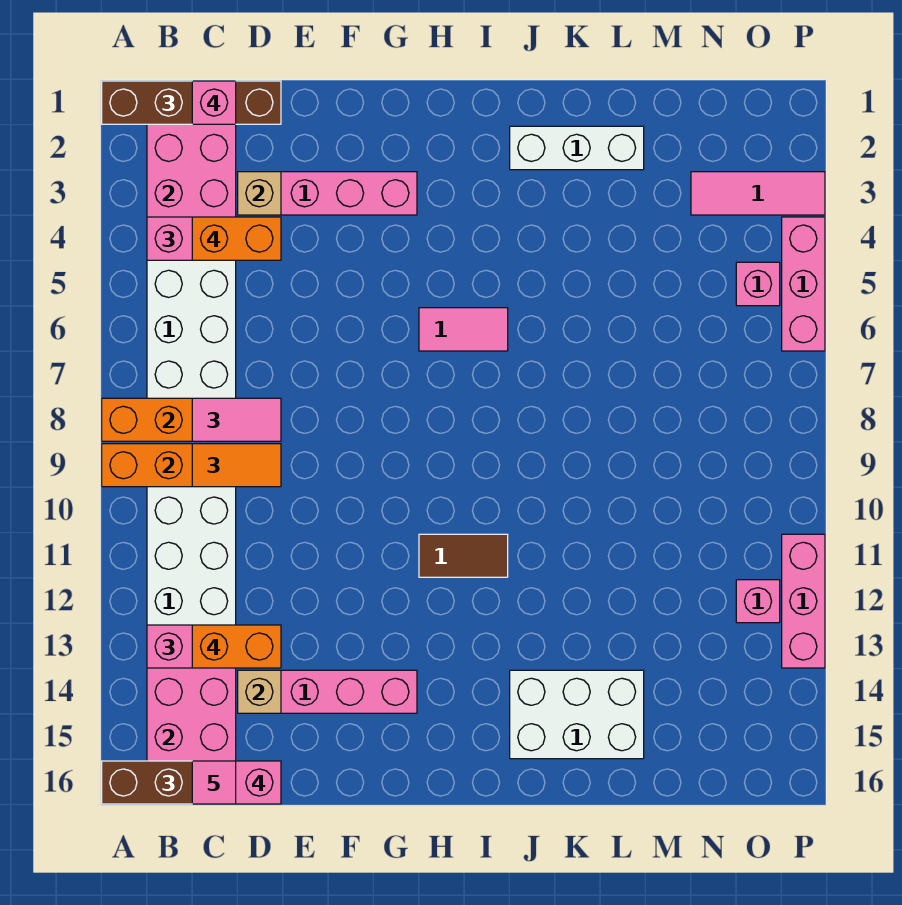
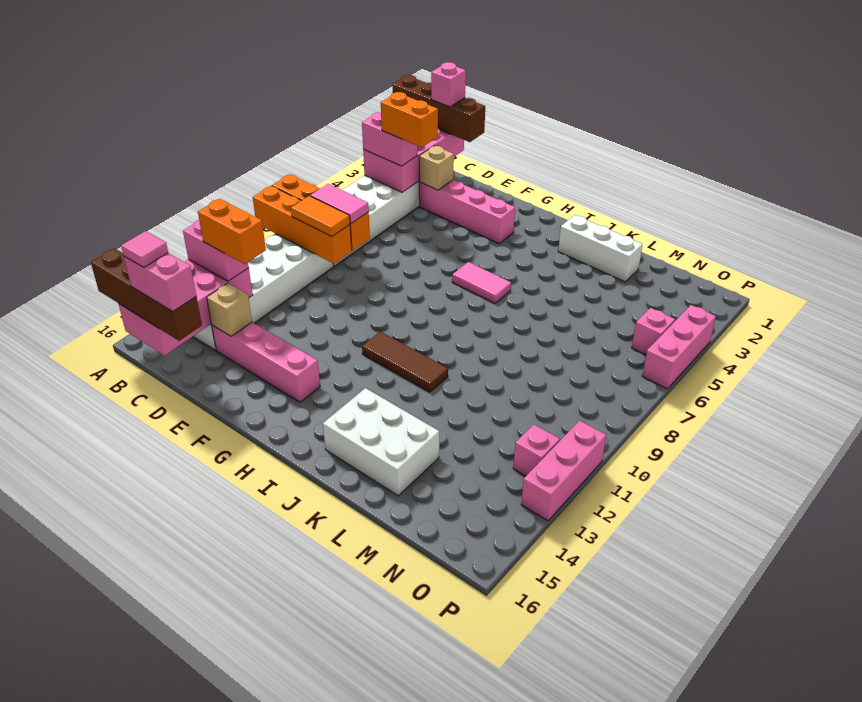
brown 1x2 tile [419,534,508,577] -> brown 1x3 tile [362,331,448,392]
pink 1x3 tile [691,172,825,215] -> none

